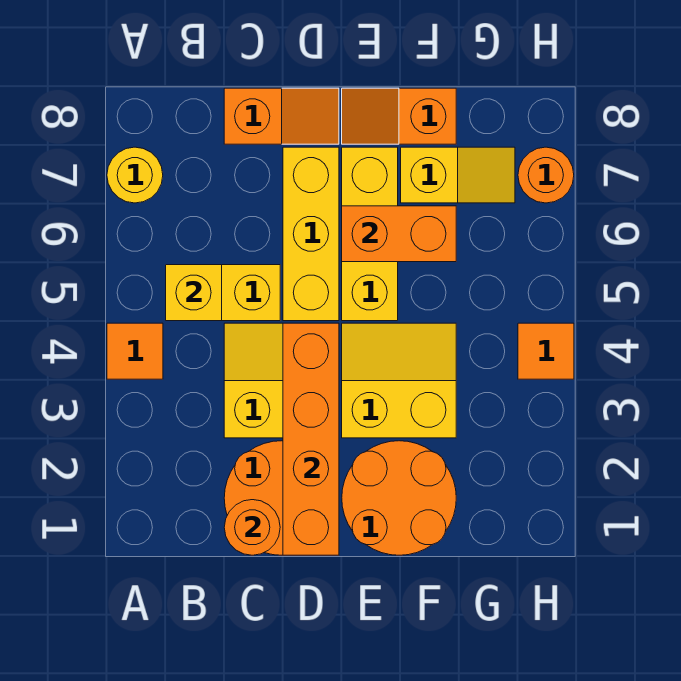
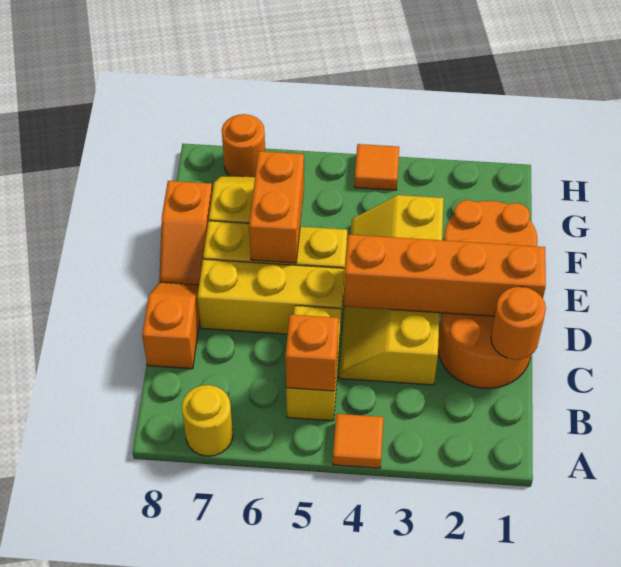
yellow 1x1 brick [166,265,222,321] -> orange 1x1 brick [285,314,339,391]

